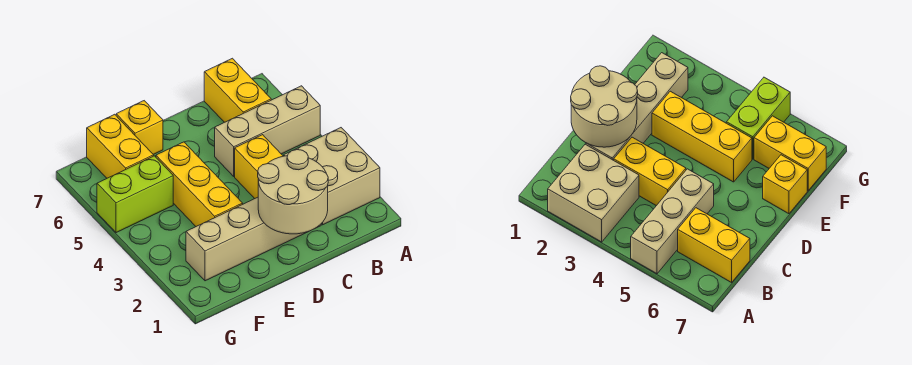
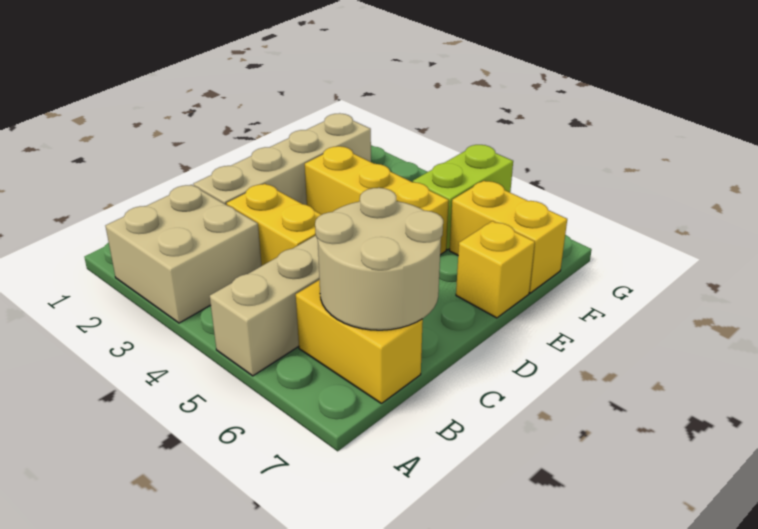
tan 2x2 round brick [258,150,328,234] -> tan 2x2 round brick moved to [315,188,443,330]

